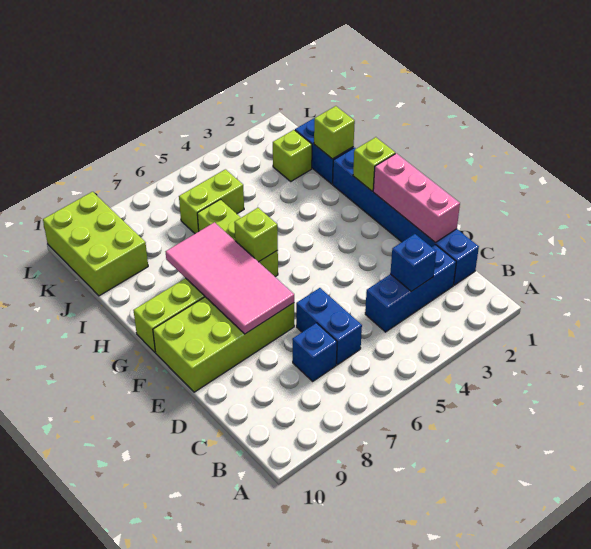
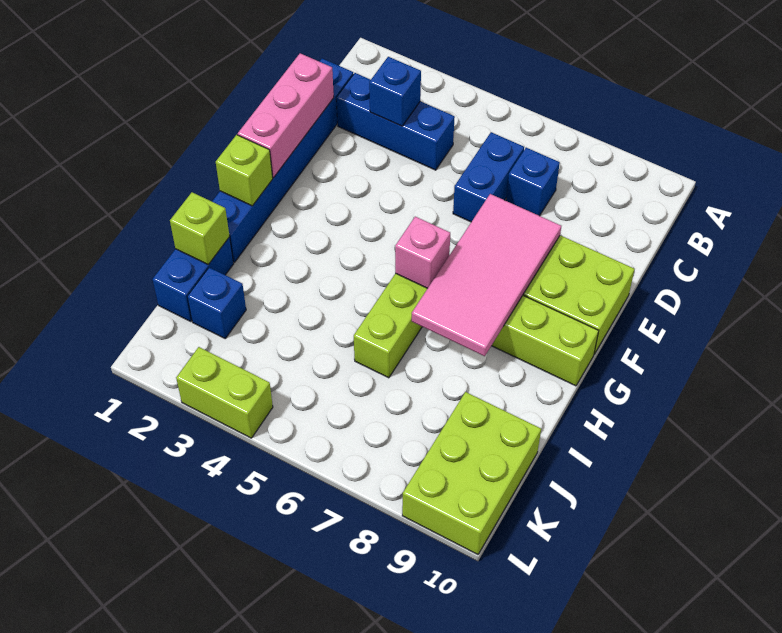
lime 1x1 brick [234,208,278,262] -> pink 1x1 brick [395,217,450,288]
lime 1x1 brick [273,130,312,181] -> blue 1x1 brick [187,268,246,338]
lime 1x2 brick [179,169,244,234] -> lime 1x2 brick moved to [176,347,273,438]

